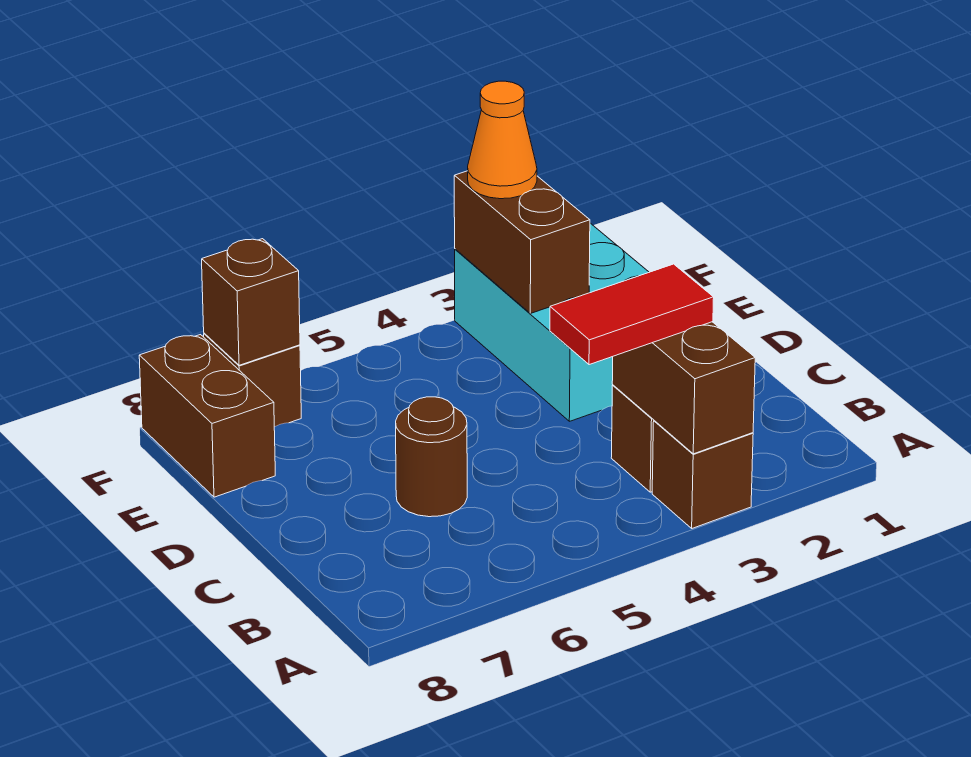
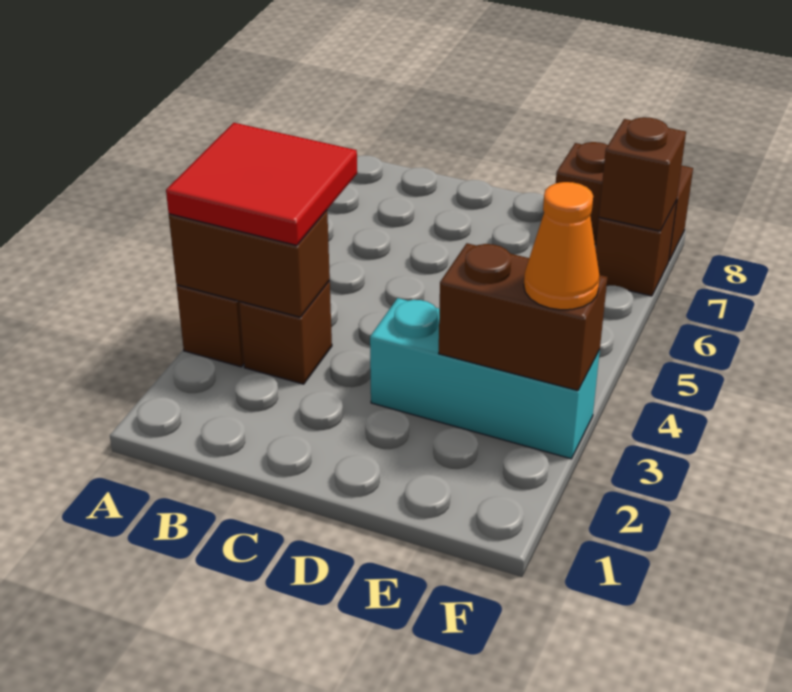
red 1x2 tile [550,264,714,365] -> red 2x2 tile [166,123,357,245]
brown 1x1 round brick [396,397,467,517] -> none
cyan 2x3 brick [455,223,649,421] -> cyan 1x3 brick [370,298,600,459]

